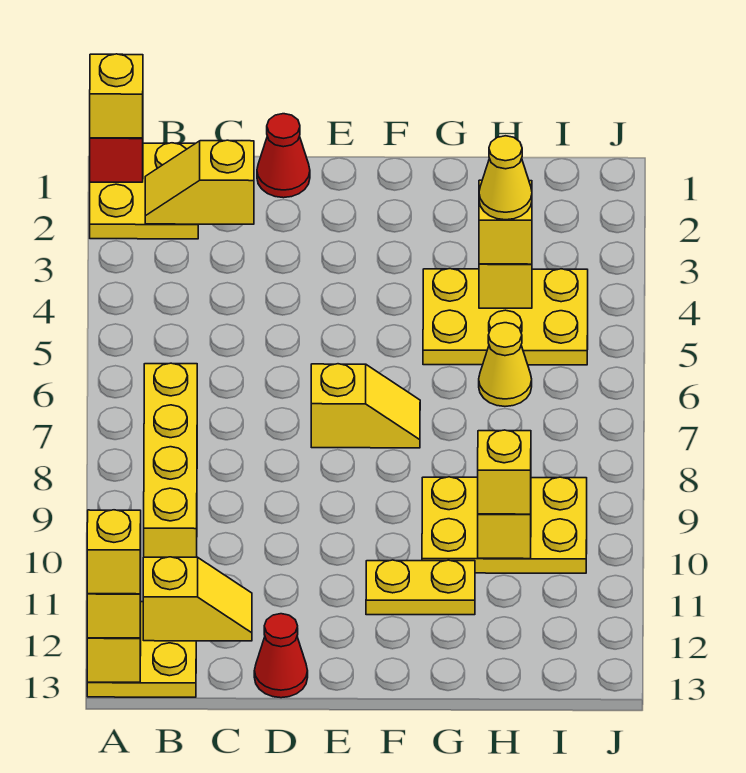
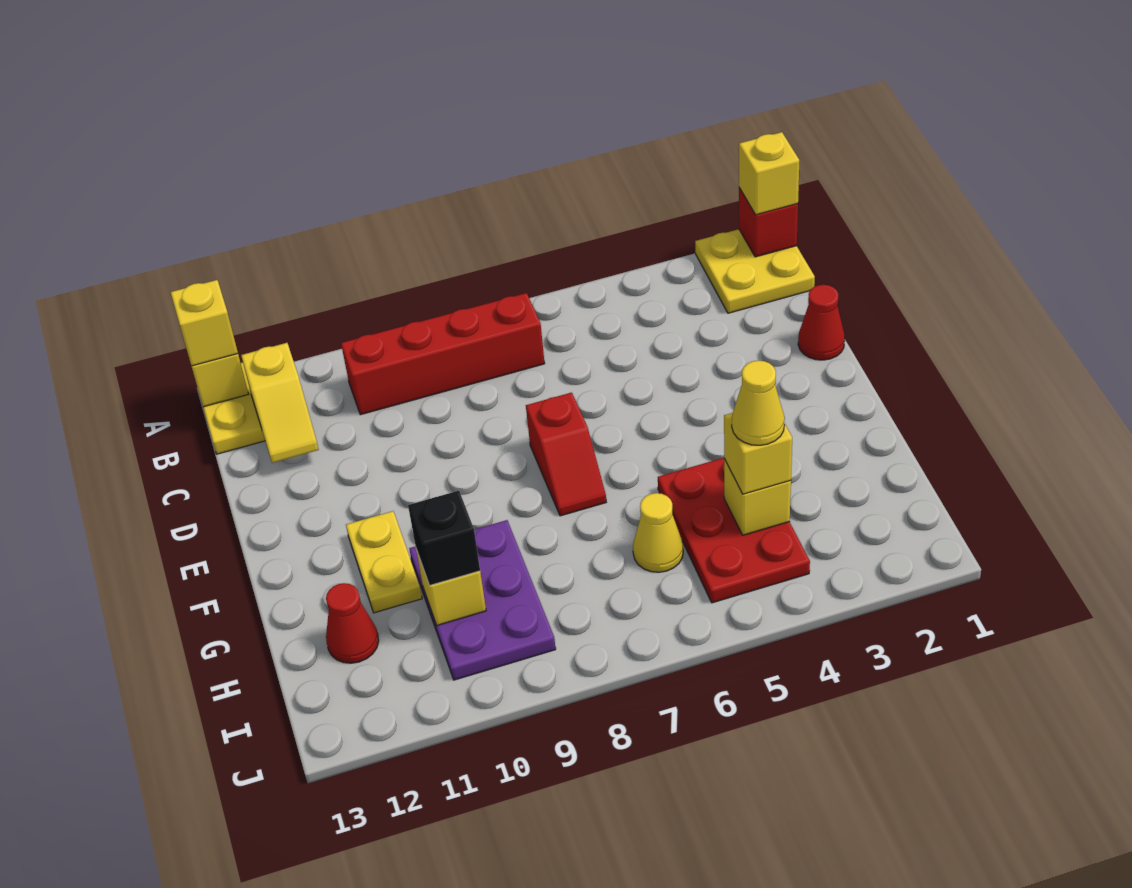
yellow 1x1 brick [87,510,141,594] -> none
yellow 1x2 slope [145,140,254,224] -> none
yellow 1x4 brick [144,363,197,557] -> red 1x4 brick [341,293,545,415]
red 1x1 cone [254,614,308,698] -> red 1x1 cone moved to [326,583,379,663]
yellow 1x2 slope [311,364,420,448] -> red 1x2 slope [526,393,606,516]
yellow 2x3 plate [423,269,588,365] -> red 2x3 plate [658,458,810,603]
yellow 2x3 plate [422,477,587,573] -> purple 2x3 plate [409,520,556,680]
yellow 1x1 brick [478,430,531,514] -> black 1x1 brick [408,491,480,586]

